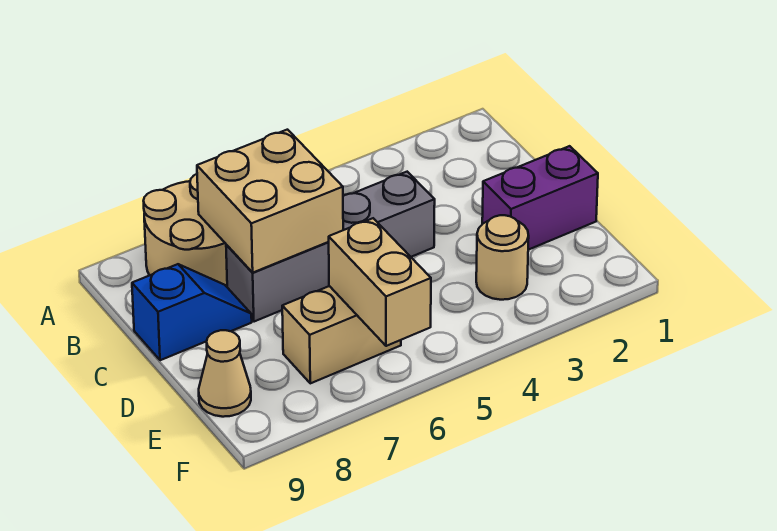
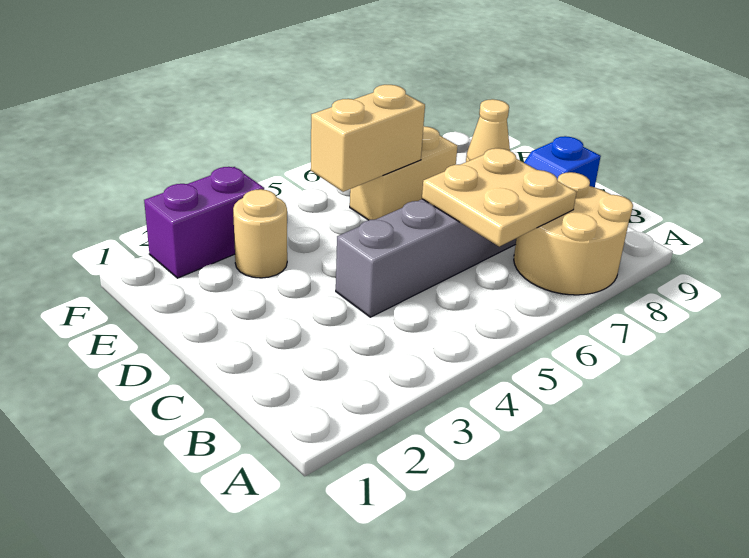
tan 2x2 brick [197,130,343,273] -> tan 2x2 plate [422,148,577,246]
purple 1x2 brick [482,146,598,250] -> purple 1x2 brick moved to [144,167,264,278]
tan 1x2 brick [329,218,431,346] -> tan 1x2 brick turned to [311,85,425,192]

